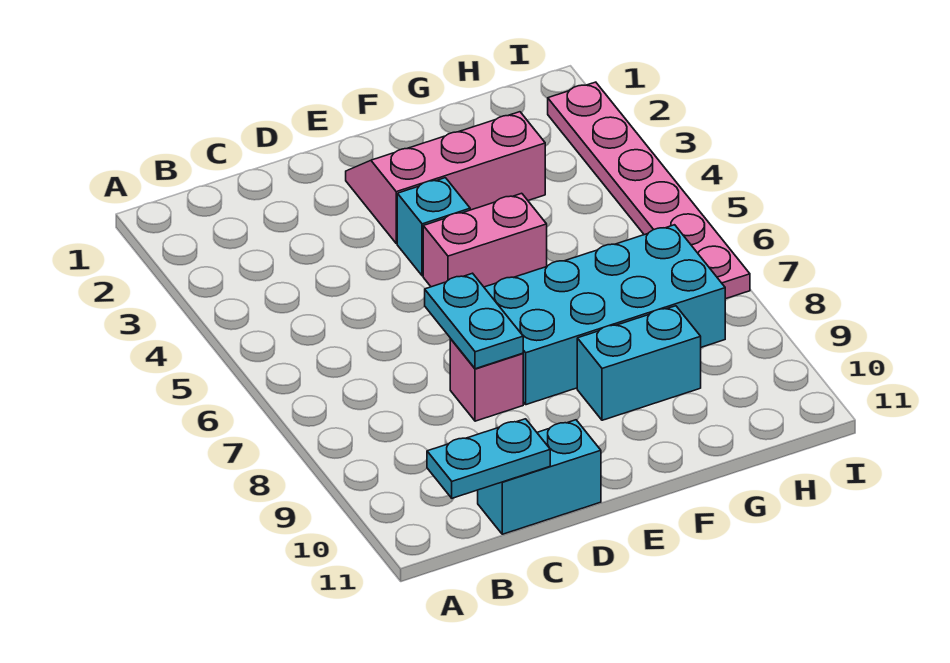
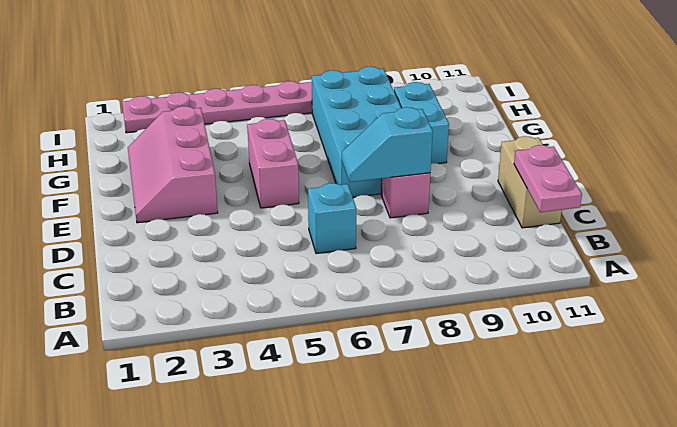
cyan 1x2 plate [427,419,550,498] -> pink 1x2 plate [514,145,582,212]
cyan 1x2 brick [478,420,601,534] -> tan 1x2 brick [498,136,562,228]
cyan 1x2 plate [425,273,523,369] -> cyan 1x2 slope [342,107,433,182]
cyan 1x1 brick [397,178,470,276] -> cyan 1x1 brick moved to [308,183,356,254]

